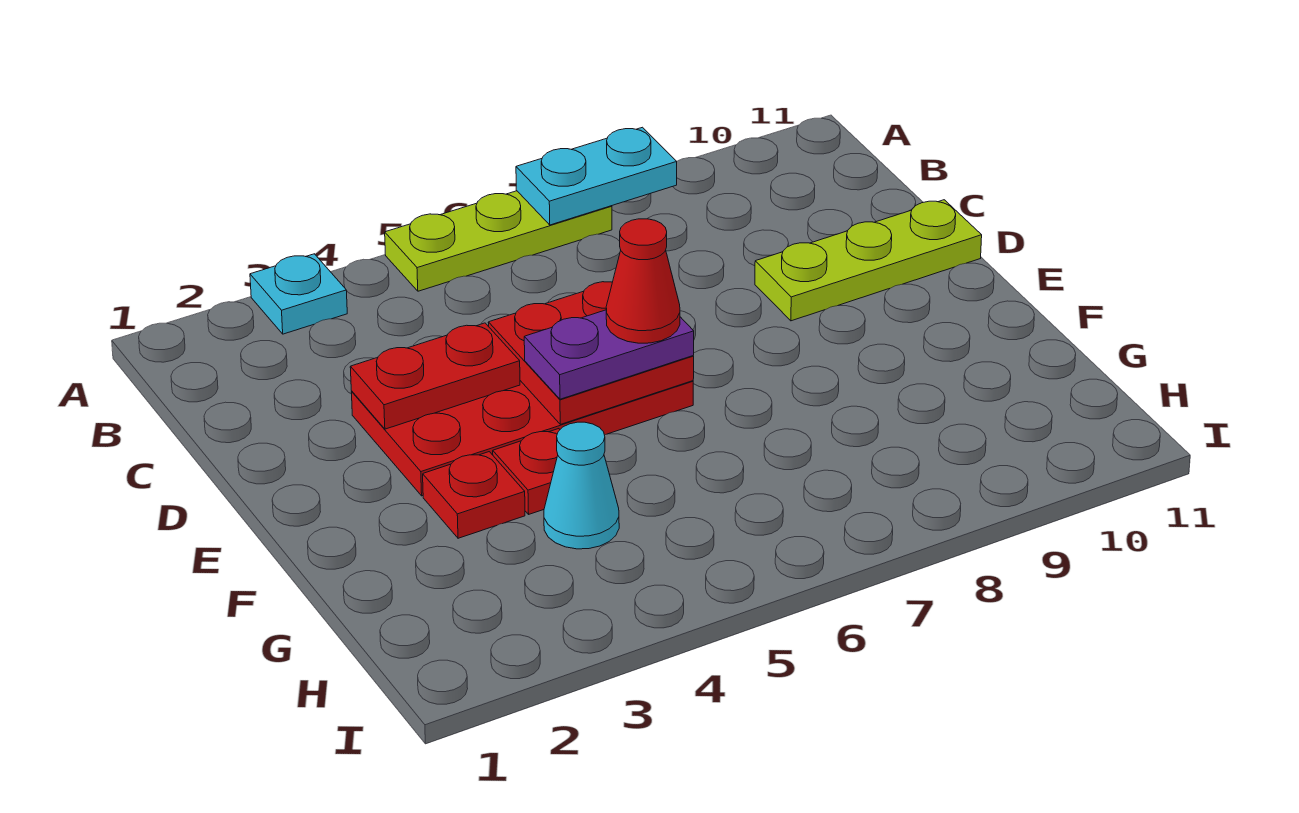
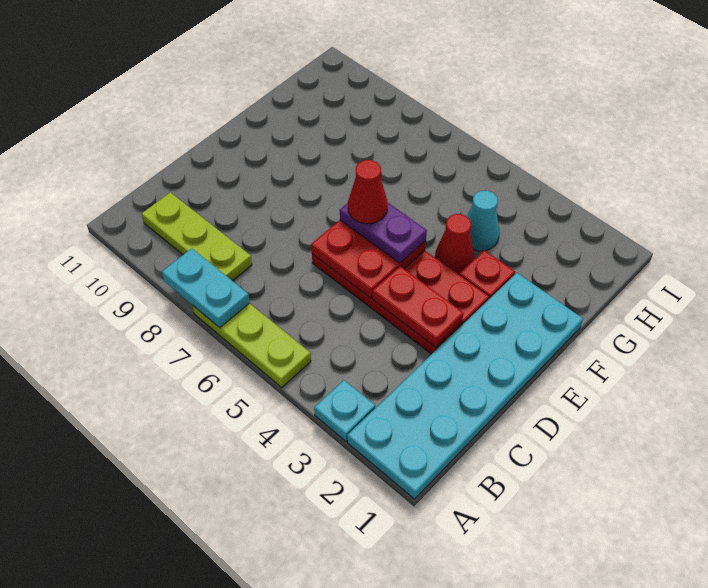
none -> cyan 2x6 plate [347,273,583,499]
lime 1x3 plate [755,200,982,321] -> lime 1x3 plate moved to [142,192,252,281]
red 1x1 plate [493,429,560,514] -> red 1x1 cone [435,214,474,274]

